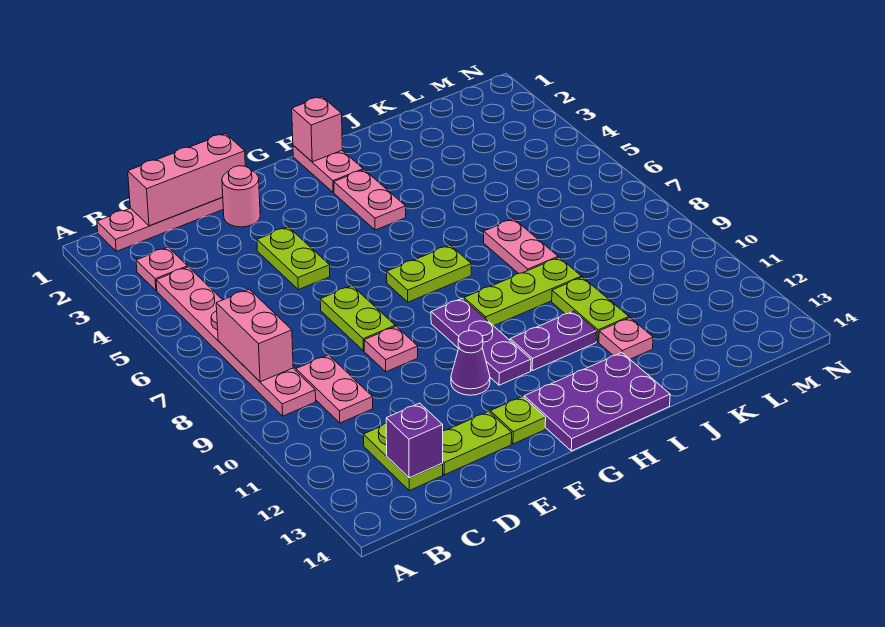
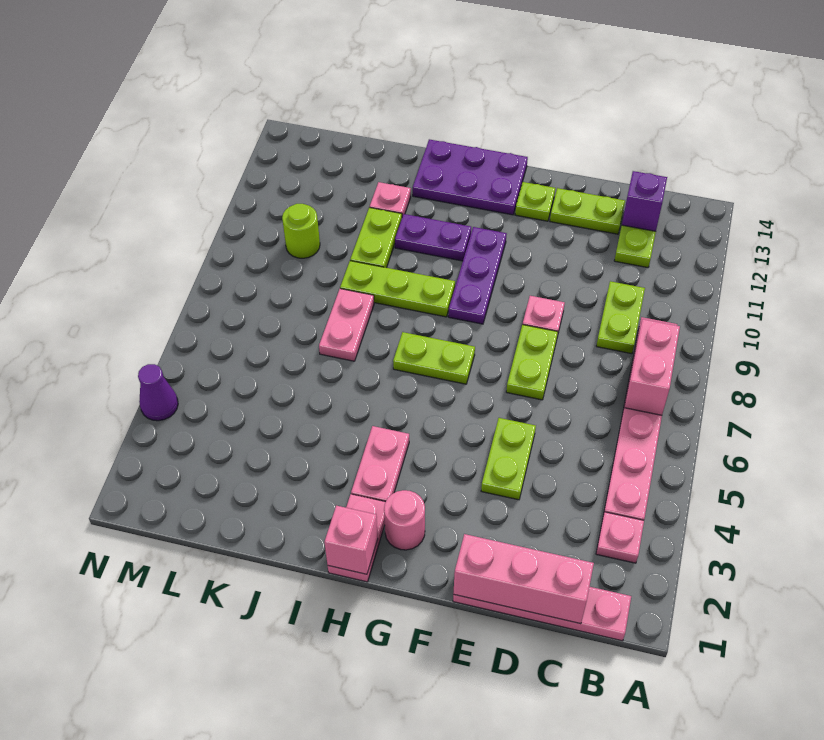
pink 1x2 plate [296,355,373,423] -> lime 1x2 plate [596,281,645,354]
pink 1x1 round brick [222,166,260,227] -> pink 1x1 round brick moved to [384,490,425,550]
purple 1x1 cone [451,331,490,395] -> purple 1x1 cone moved to [138,364,178,421]
none -> lime 1x1 round brick [282,204,320,258]

